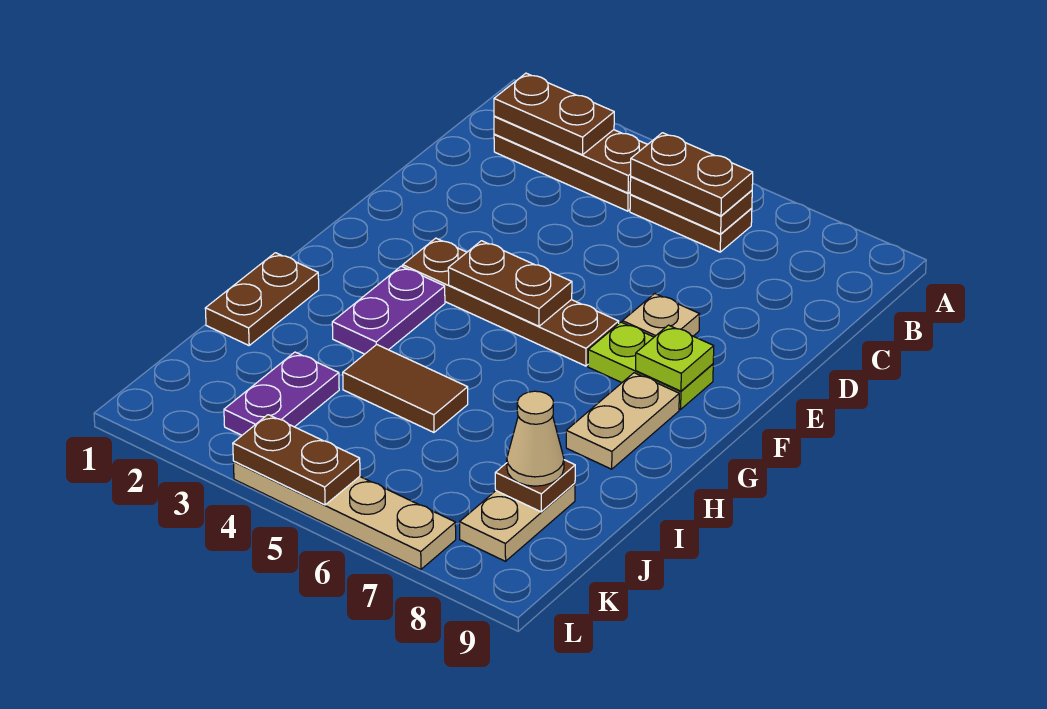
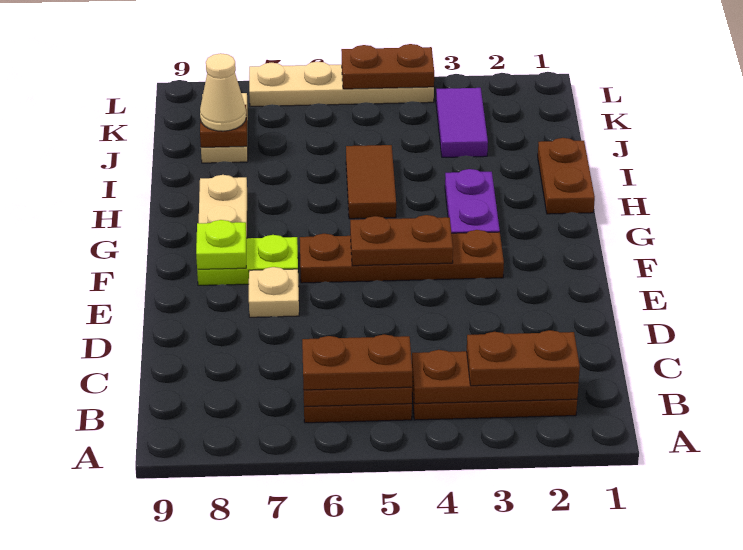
brown 1x2 tile [343,345,468,432] -> brown 1x2 tile turned to [346,145,396,219]
purple 1x2 plate [224,352,339,435] -> purple 1x2 tile [436,88,488,157]

